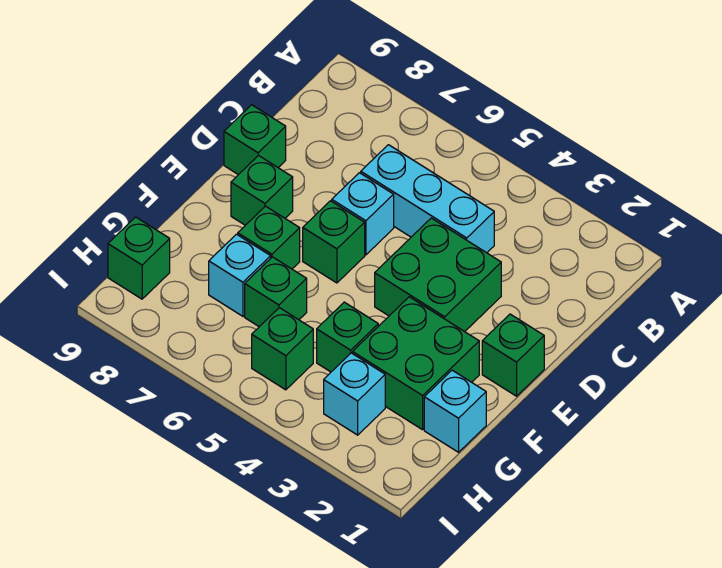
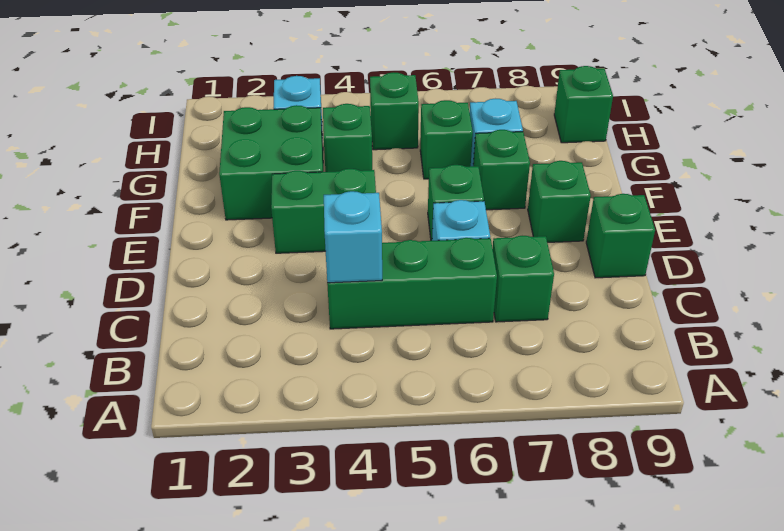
cyan 1x3 brick [361,145,494,253] -> green 1x3 brick [327,238,497,329]
green 2x2 brick [375,218,501,332] -> green 1x2 brick [271,169,376,253]
green 1x1 brick [482,314,544,396] -> green 1x1 brick moved to [493,236,554,322]
cyan 1x1 brick [424,370,486,452] -> cyan 1x1 brick moved to [324,191,382,283]

